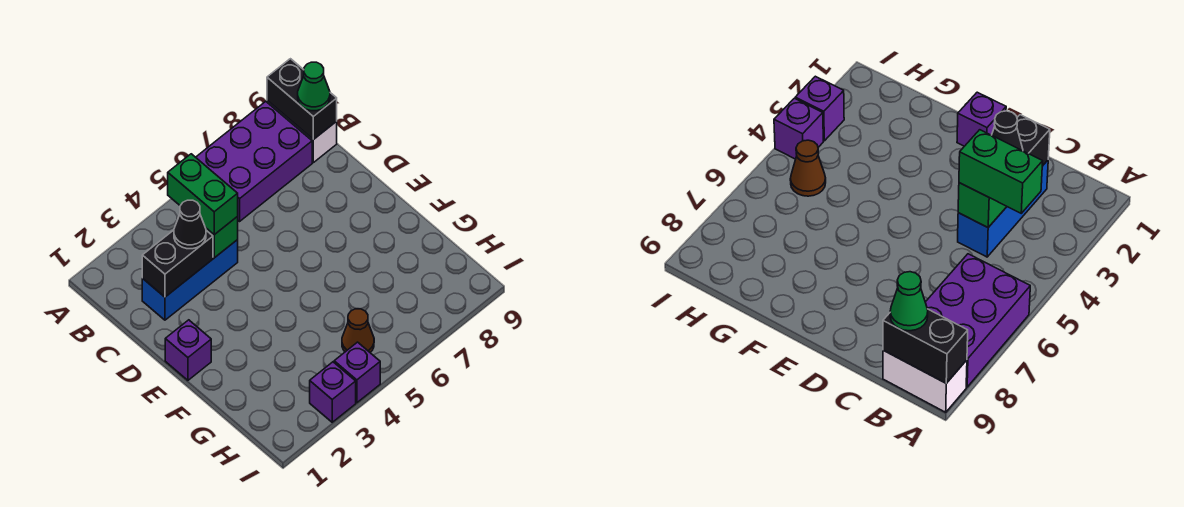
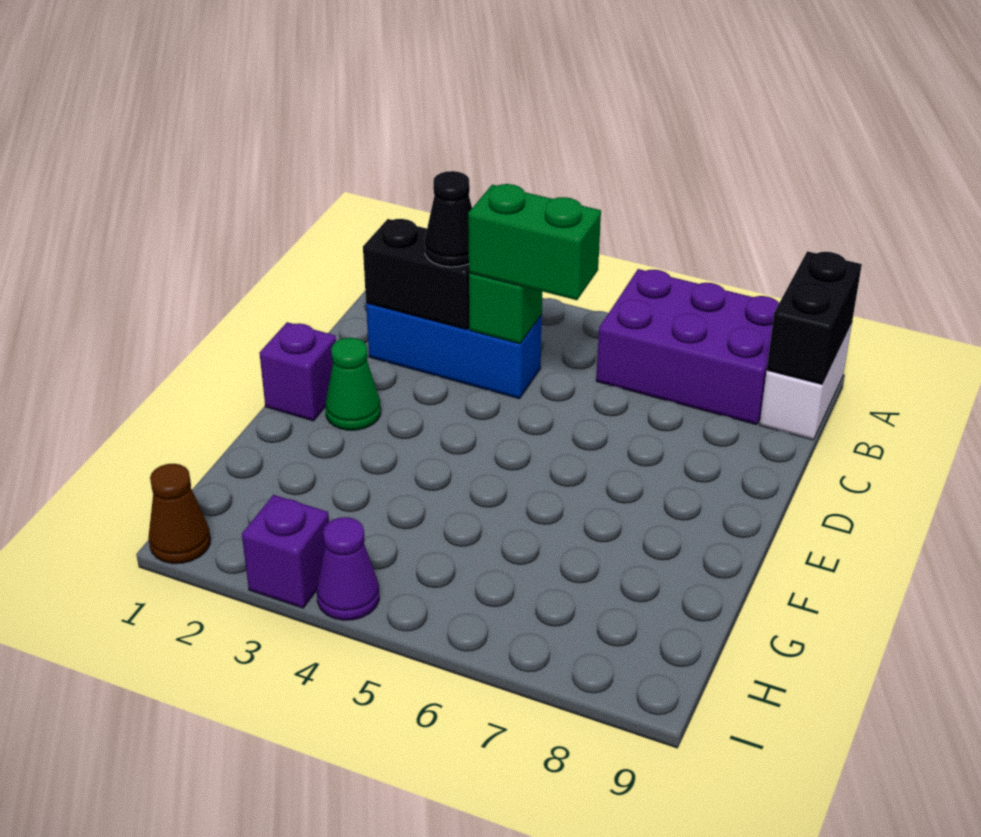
green 1x2 brick [168,154,238,235] -> green 1x2 brick turned to [468,184,601,300]
green 1x1 cone [298,62,330,111] -> green 1x1 cone moved to [325,338,381,430]
brown 1x1 cone [342,309,374,353] -> brown 1x1 cone moved to [148,464,211,564]
purple 1x1 brick [334,342,380,403] -> purple 1x1 cone [317,517,379,620]

